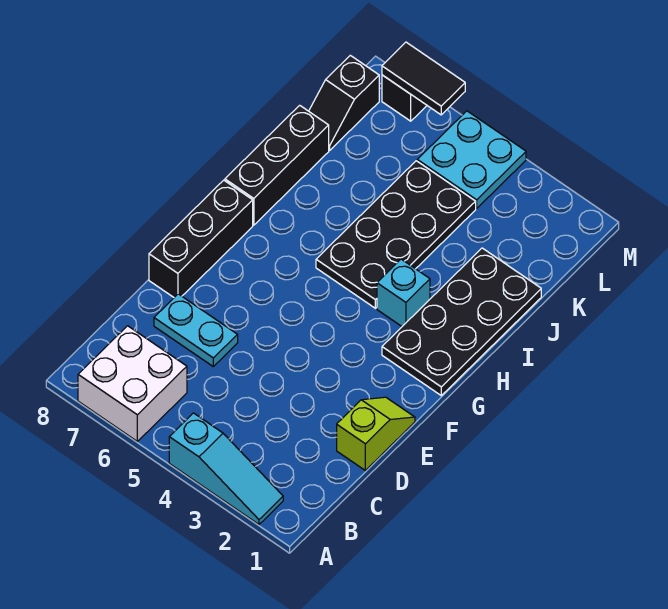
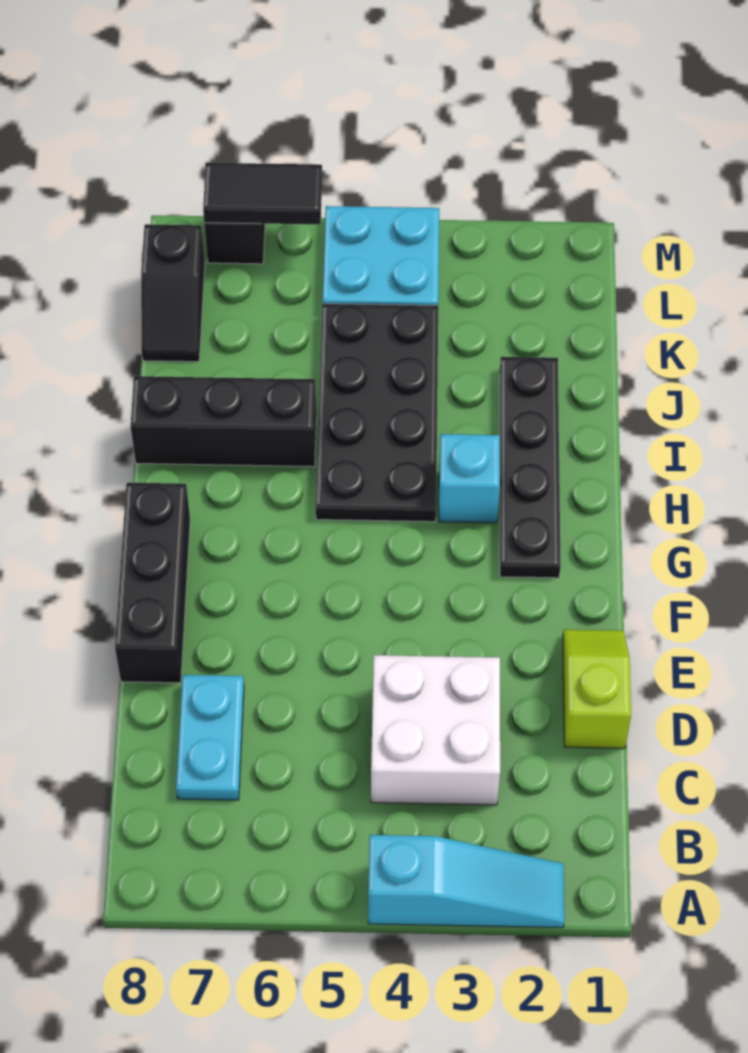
white 2x2 brick [78,326,187,441] -> white 2x2 brick moved to [371,655,500,805]
cyan 1x2 plate [154,294,238,366] -> cyan 1x2 plate turned to [176,675,244,800]
black 2x4 plate [382,248,541,395] -> black 1x4 plate [500,357,561,578]
black 1x3 brick [225,105,329,225] -> black 1x3 brick turned to [131,376,317,467]

